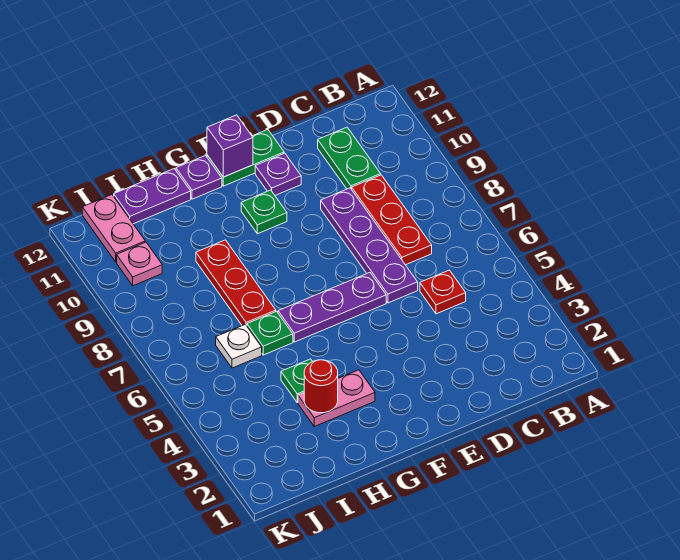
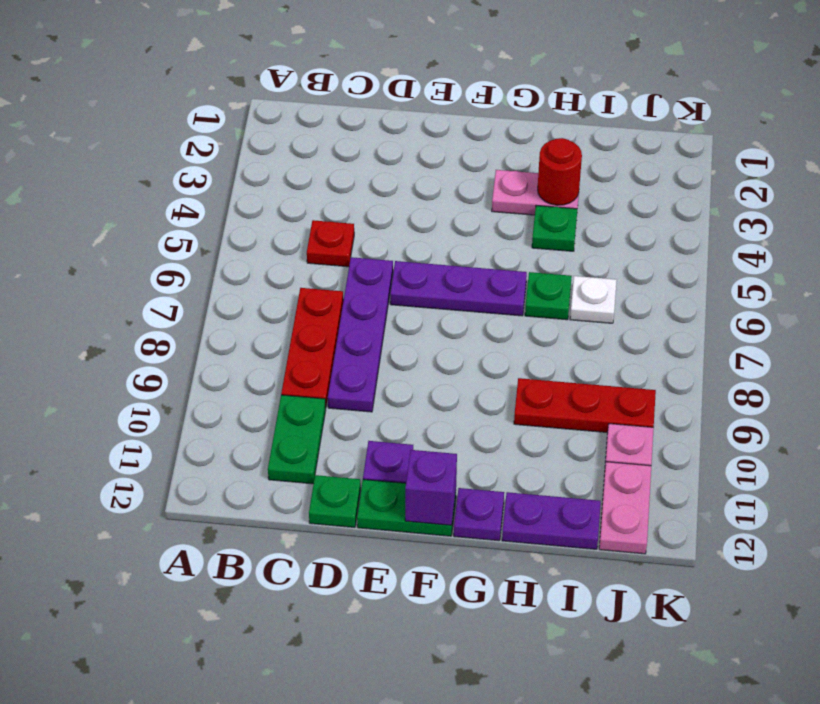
green 1x1 plate [241,190,287,234] -> green 1x1 plate moved to [309,475,361,527]
red 1x3 plate [196,240,276,326] -> red 1x3 plate turned to [514,378,656,433]

